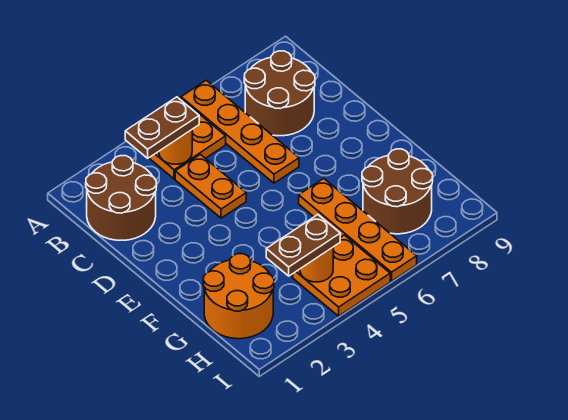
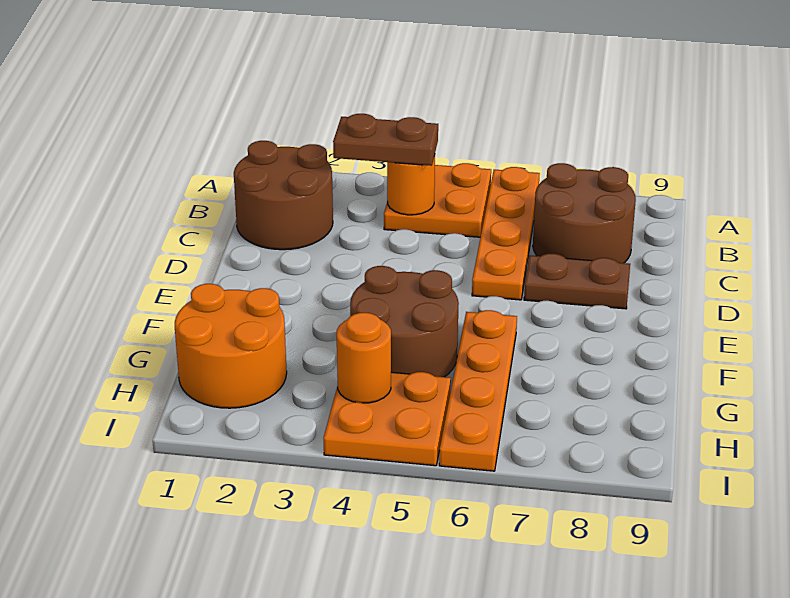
orange 1x2 plate [175,154,246,218] -> none
brown 2x2 round brick [362,149,433,234] -> brown 2x2 round brick moved to [350,266,459,377]
brown 1x2 plate [266,215,340,276] -> brown 1x2 plate moved to [524,254,630,309]

